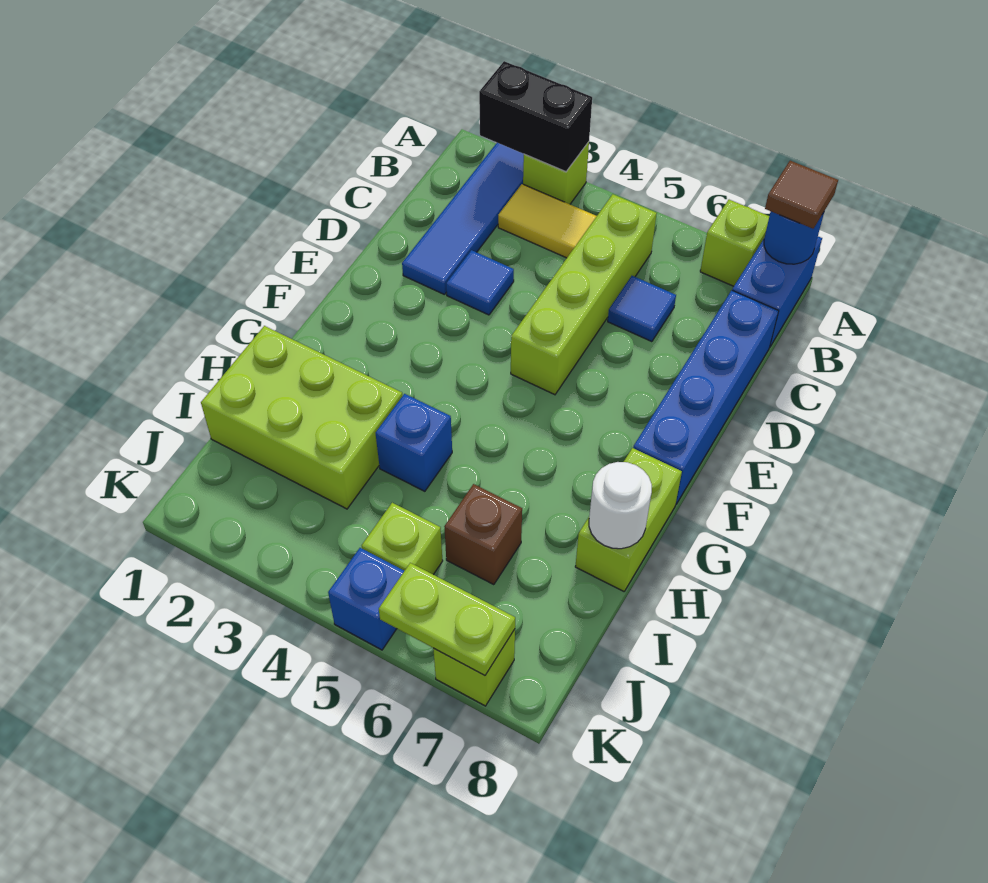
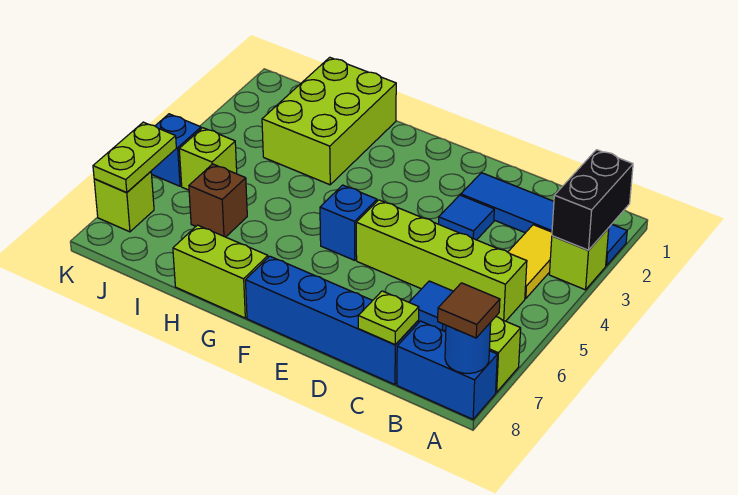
none -> lime 1x1 plate [358,291,419,345]
blue 1x1 brick [376,394,452,491] -> blue 1x1 brick moved to [320,185,377,260]
white 1x1 round brick [589,462,652,549] -> none

